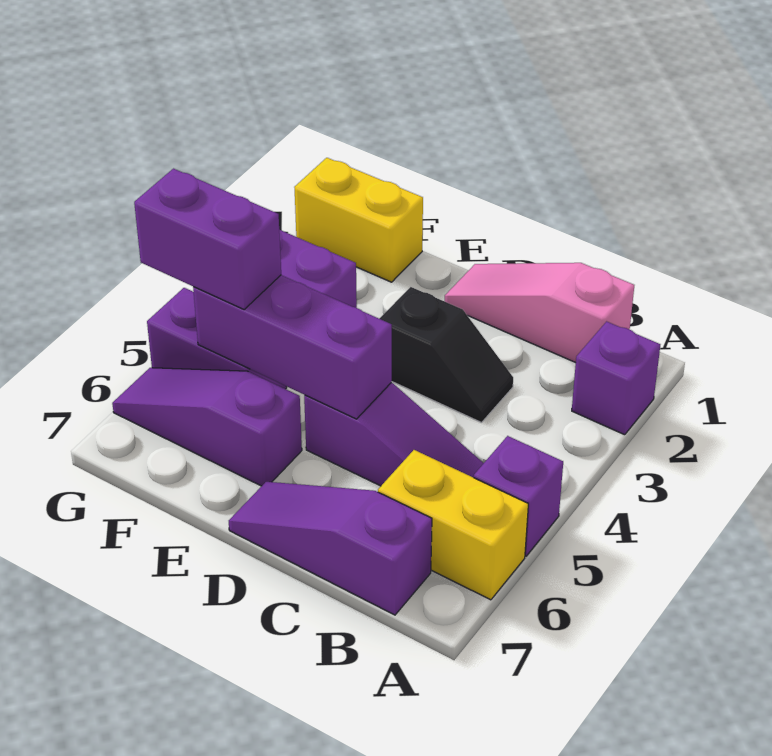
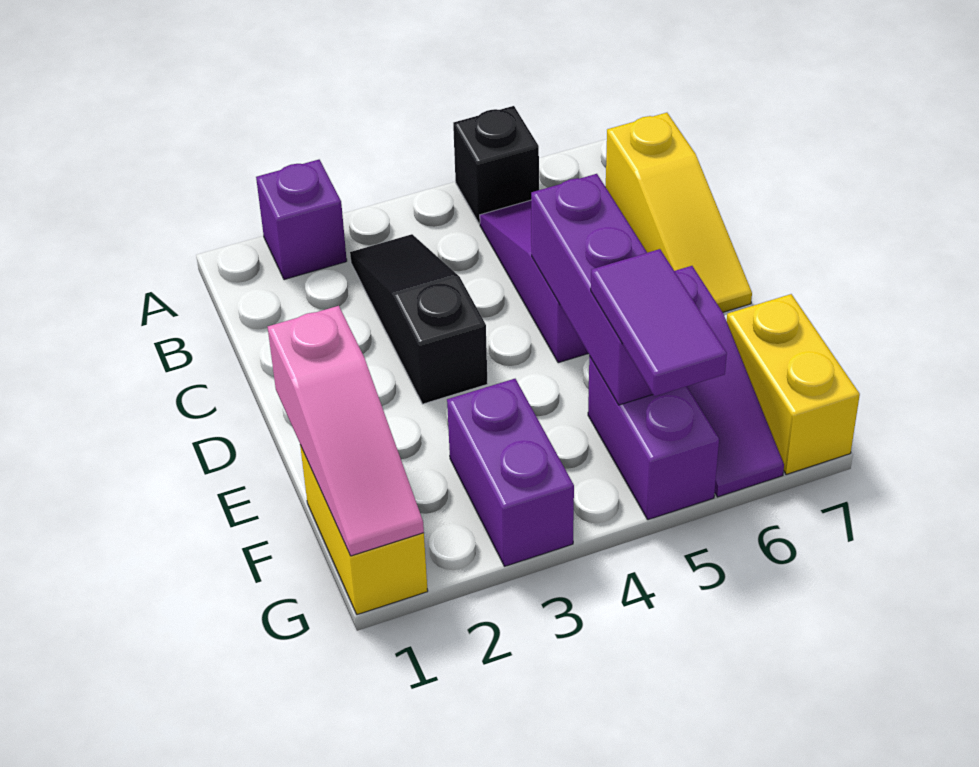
purple 1x1 brick [474,436,563,556] -> black 1x1 brick [453,106,539,223]
yellow 1x2 brick [378,450,528,600] -> yellow 1x2 brick moved to [727,294,860,475]
pink 1x3 slope [445,263,634,363] -> pink 1x3 slope moved to [268,306,424,556]
purple 1x3 slope [229,482,432,615] -> yellow 1x3 slope [606,113,752,312]
black 1x2 slope [379,287,513,423] -> black 1x3 slope [350,234,488,404]
purple 1x2 brick [134,169,281,309] -> purple 1x2 tile [591,249,727,396]

